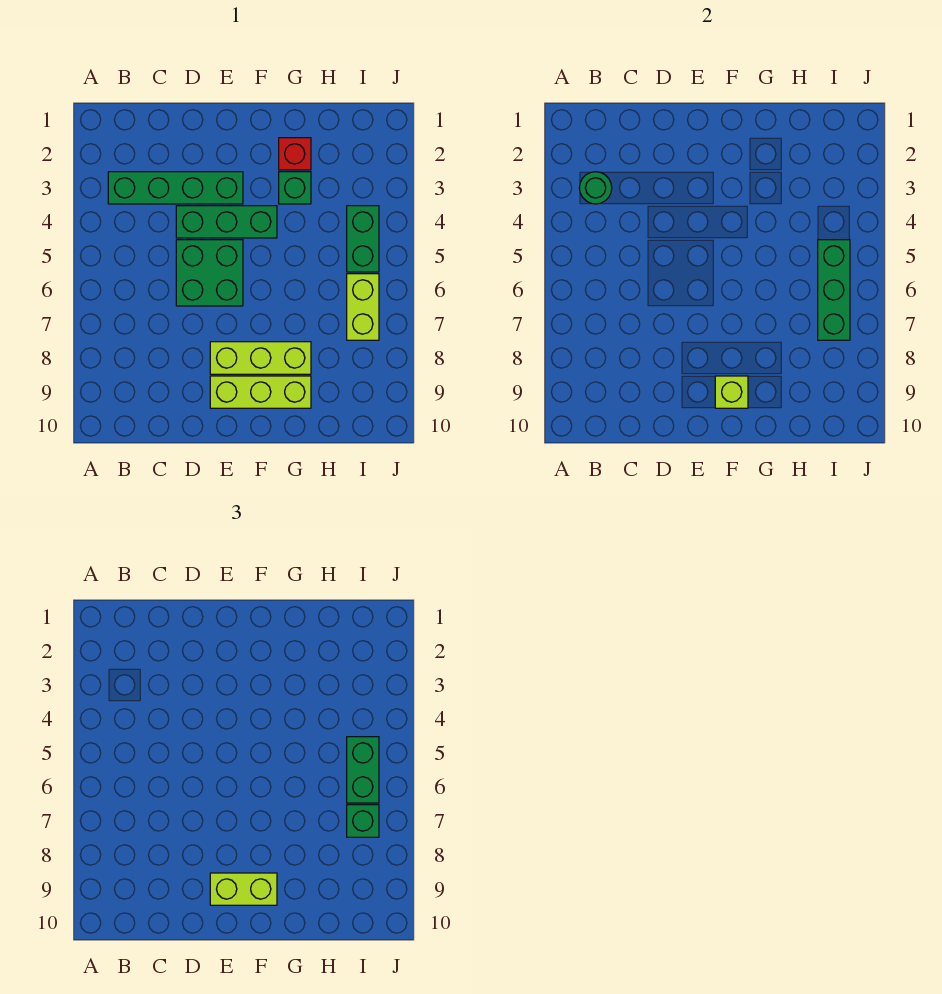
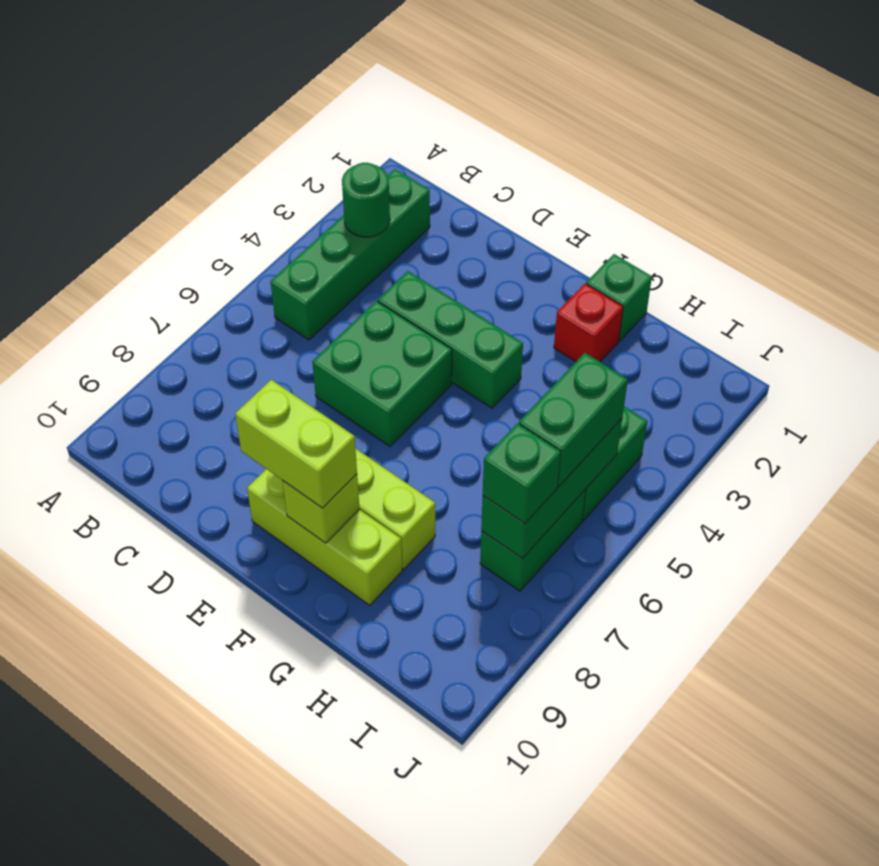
green 1x4 brick [108,172,243,204] -> green 1x4 brick turned to [270,169,430,340]
green 1x1 brick [279,172,311,204] -> green 1x1 brick moved to [586,254,652,341]
lime 1x2 brick [347,274,379,340] -> green 1x2 brick [480,489,586,591]

